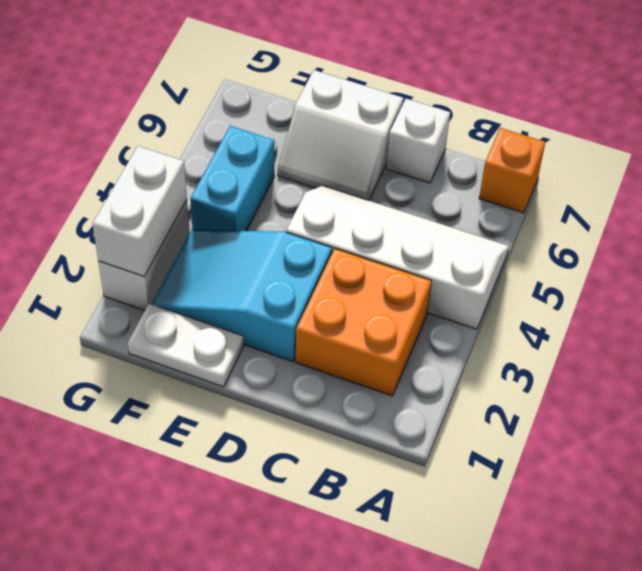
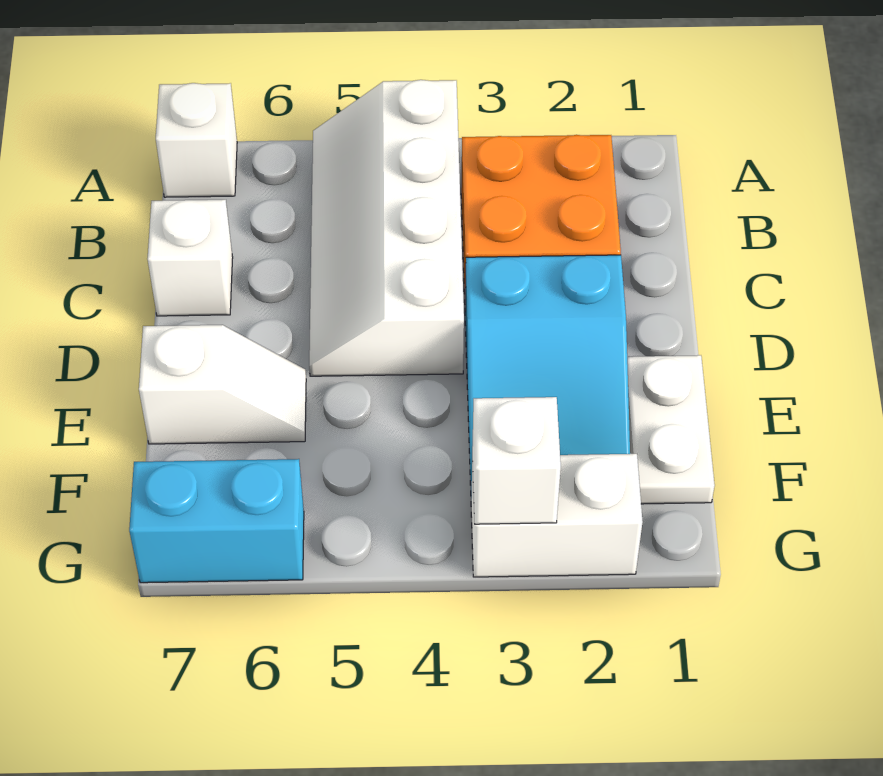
orange 1x1 brick [479,128,545,213] -> white 1x1 brick [156,83,237,197]
white 2x2 slope [278,70,403,200] -> white 1x2 slope [139,325,306,444]
cyan 1x2 brick [190,126,274,231] -> cyan 1x2 brick moved to [129,459,304,583]
white 1x2 brick [93,146,187,276] -> white 1x1 brick [472,397,561,524]

